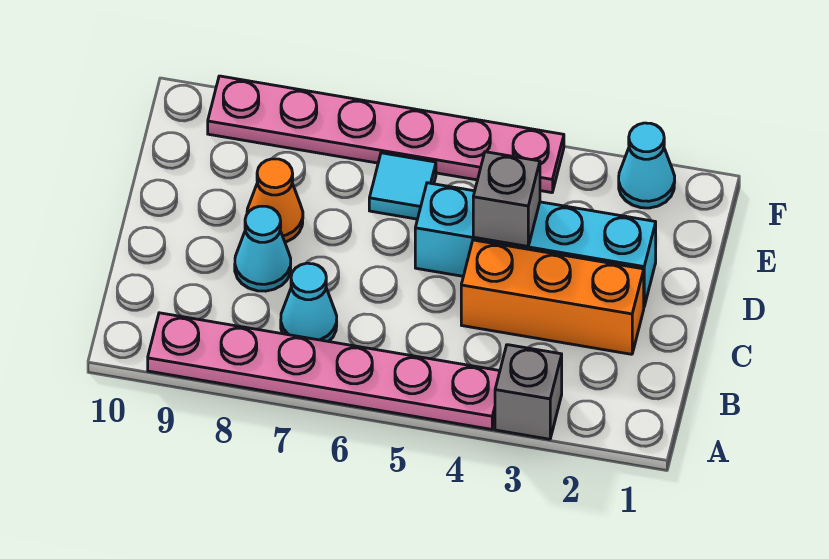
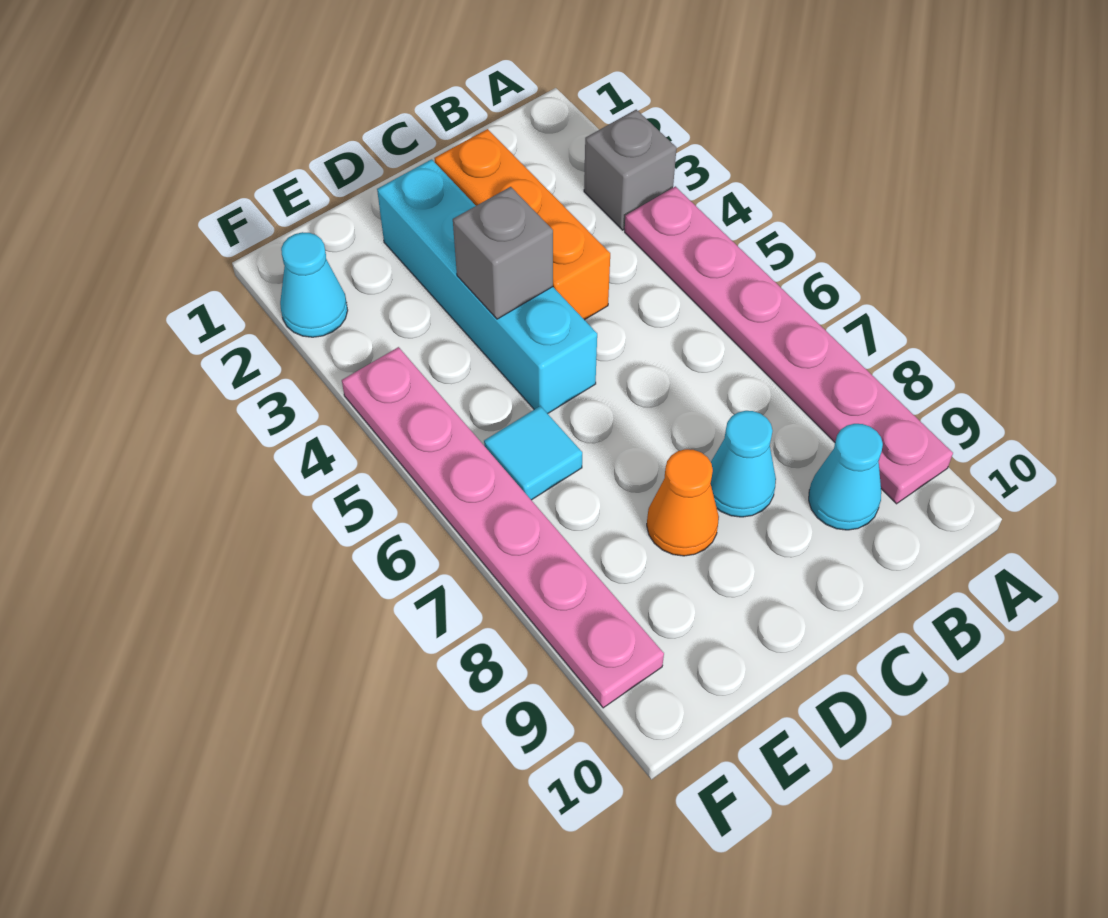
cyan 1x1 cone [281,263,337,342] -> cyan 1x1 cone moved to [809,424,883,530]

